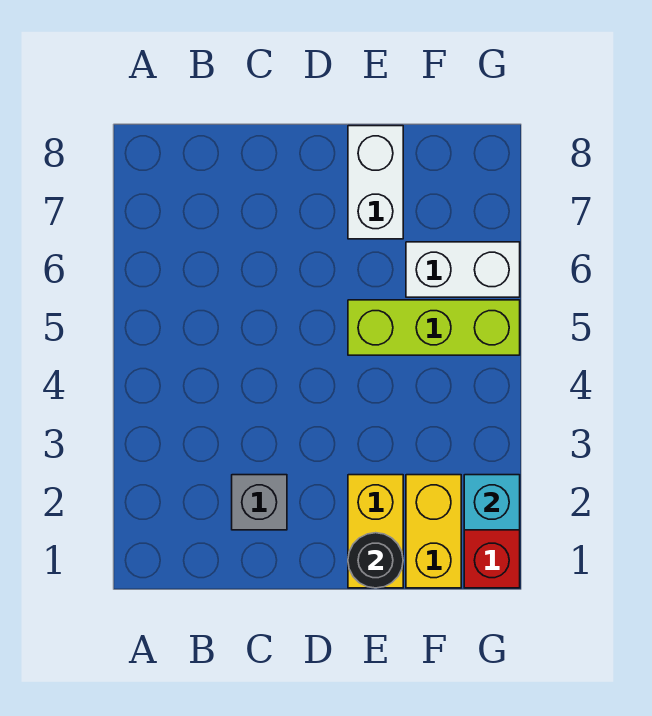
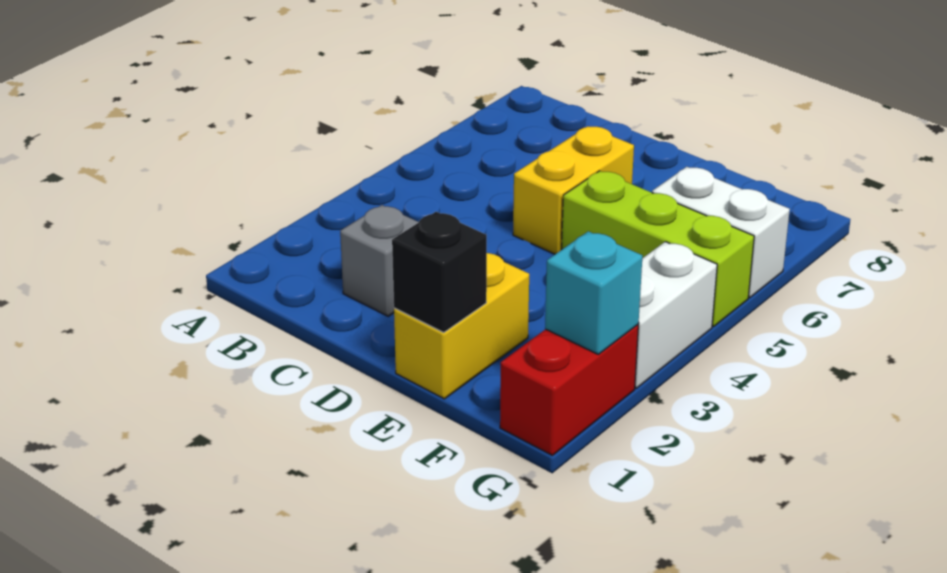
black 1x1 round brick [348,533,403,588] -> black 1x1 brick [392,212,487,332]
white 1x2 brick [348,126,403,239] -> white 1x2 brick moved to [635,242,717,388]
yellow 1x2 brick [406,475,461,588] -> yellow 1x2 brick moved to [513,126,634,254]

